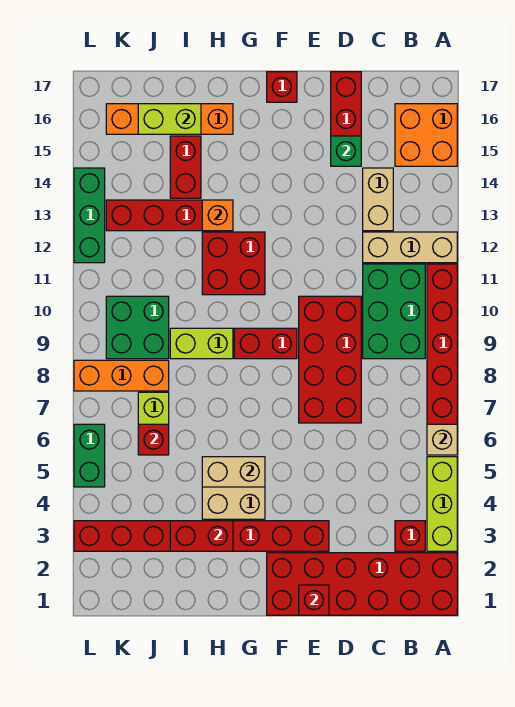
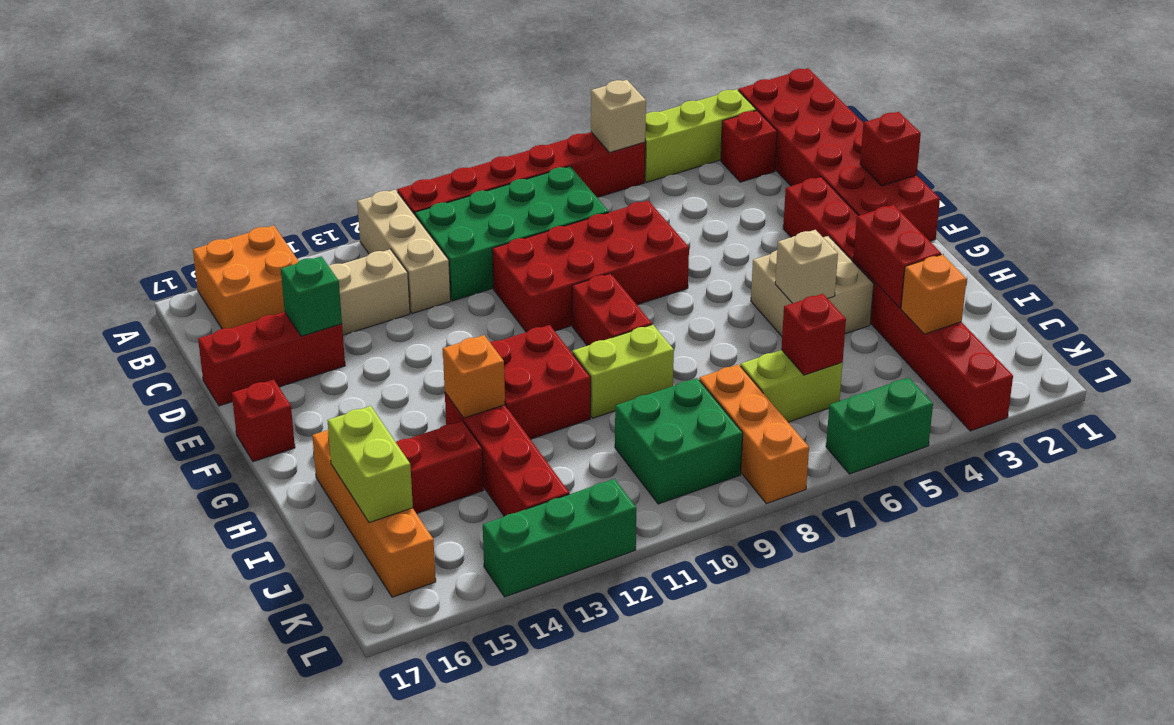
green 2x3 brick [363,264,425,359] -> green 2x4 brick [415,166,609,301]
tan 1x2 brick [202,457,265,487] -> tan 1x1 brick [775,230,838,303]
lime 1x2 brick [170,328,233,359] -> lime 1x2 brick turned to [572,324,674,418]
none -> orange 1x1 brick [901,254,967,334]

